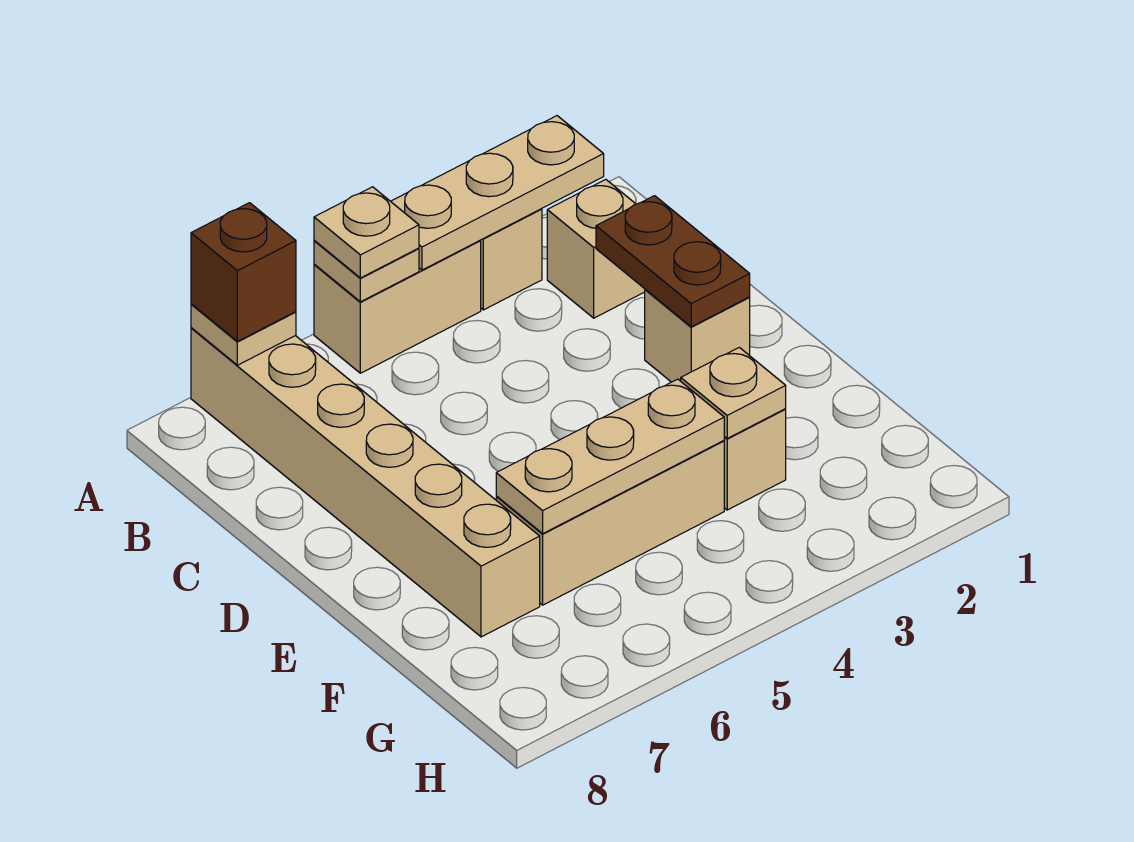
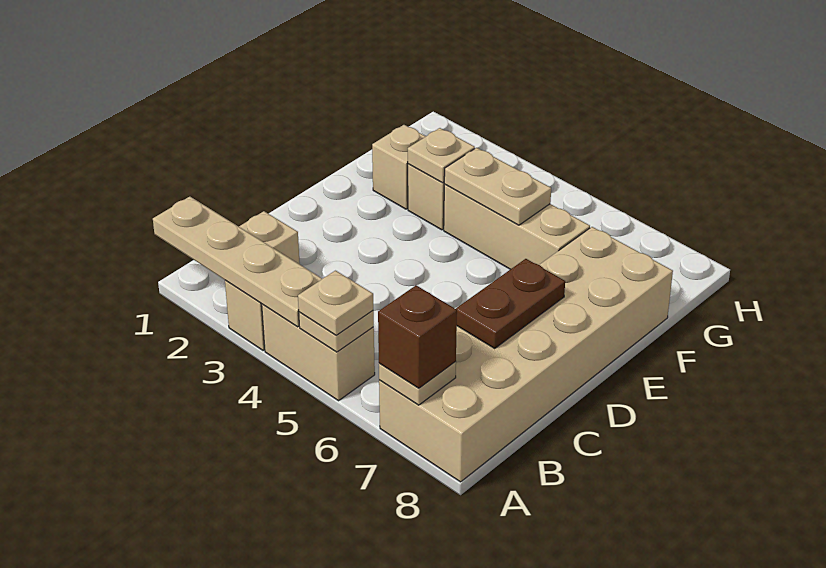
tan 1x3 plate [391,116,604,270] -> tan 1x4 plate [153,197,322,327]
tan 1x6 brick [191,328,540,637] -> tan 2x6 brick [379,227,673,482]
brown 1x2 plate [596,196,750,327] -> brown 1x2 plate moved to [456,259,565,348]
tan 1x1 brick [645,289,750,382] -> tan 1x1 brick moved to [372,125,426,209]
tan 1x3 plate [496,379,724,533] -> tan 1x2 plate [444,148,551,225]

